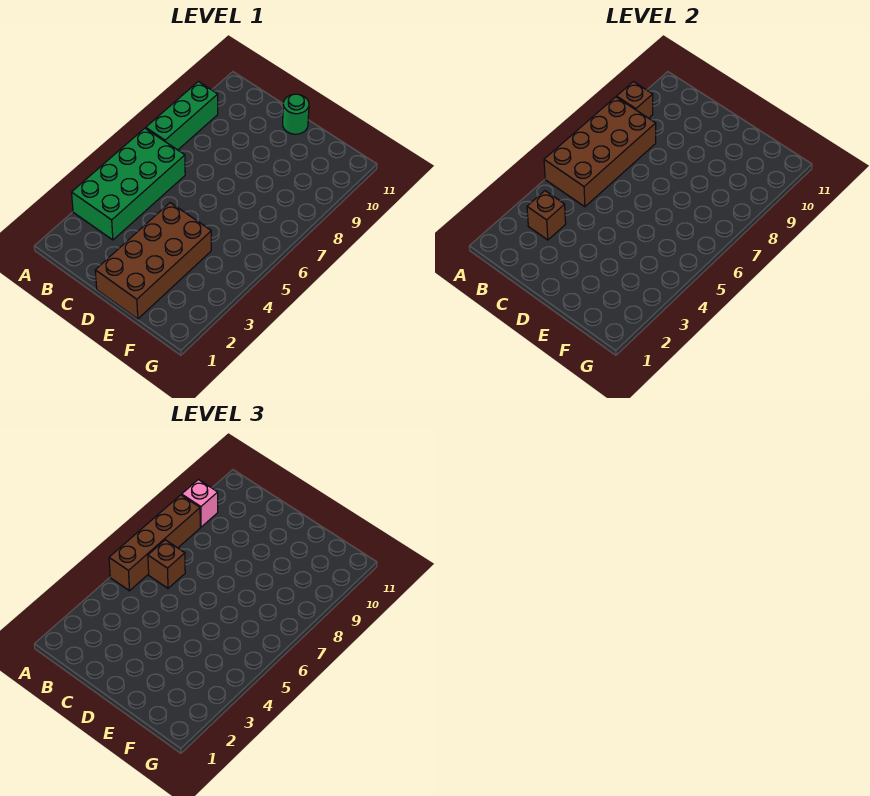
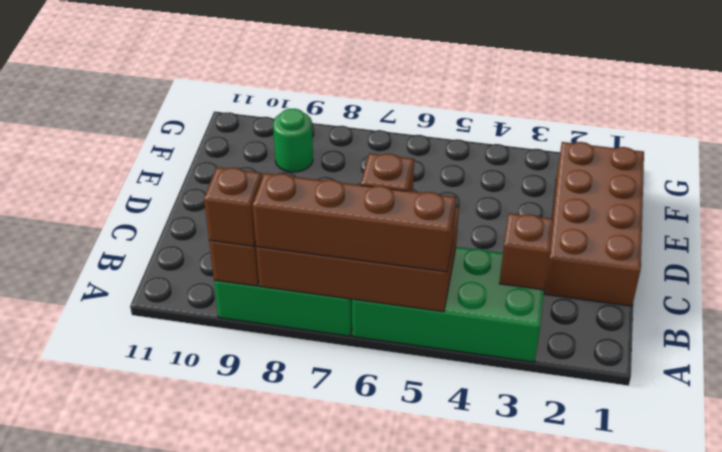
pink 1x1 brick [182,480,218,527] -> brown 1x1 brick [204,167,262,246]
brown 2x4 brick [95,203,211,319] -> brown 2x4 brick turned to [544,142,644,306]
green 1x1 round brick [283,94,309,134] -> green 1x1 round brick moved to [273,109,313,172]

